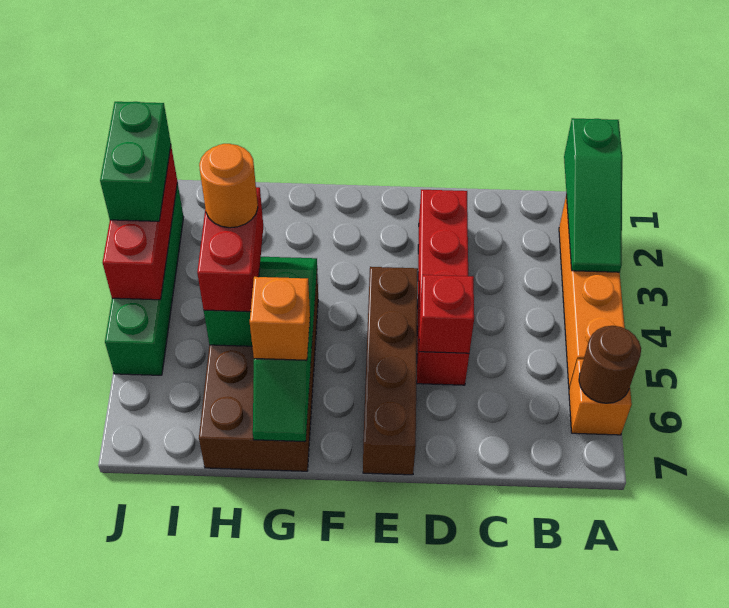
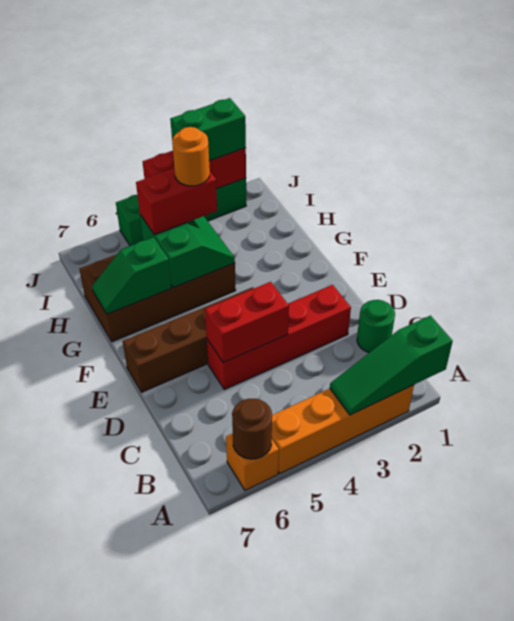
none -> green 1x1 round brick [357,300,395,353]
red 1x1 brick [419,275,474,353] -> red 1x2 brick [205,282,289,363]
orange 1x1 brick [250,277,310,360] -> none

